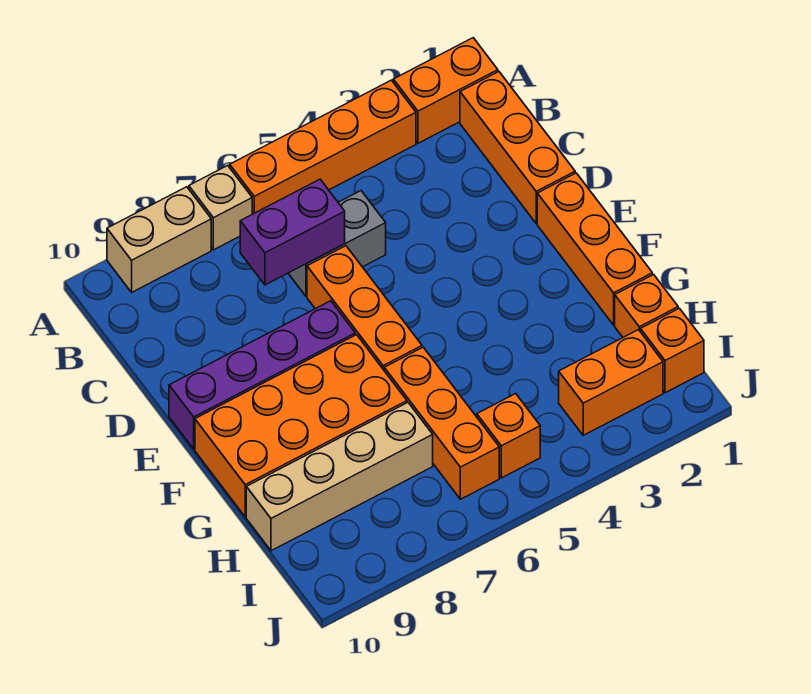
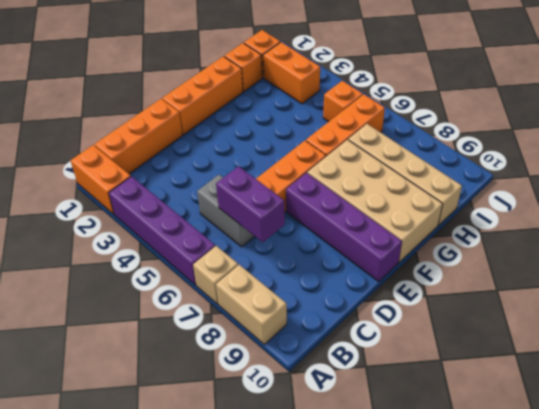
orange 1x4 brick [230,80,416,214] -> purple 1x4 brick [109,176,215,285]
orange 2x4 brick [195,335,407,517] -> tan 2x4 brick [307,140,443,262]

